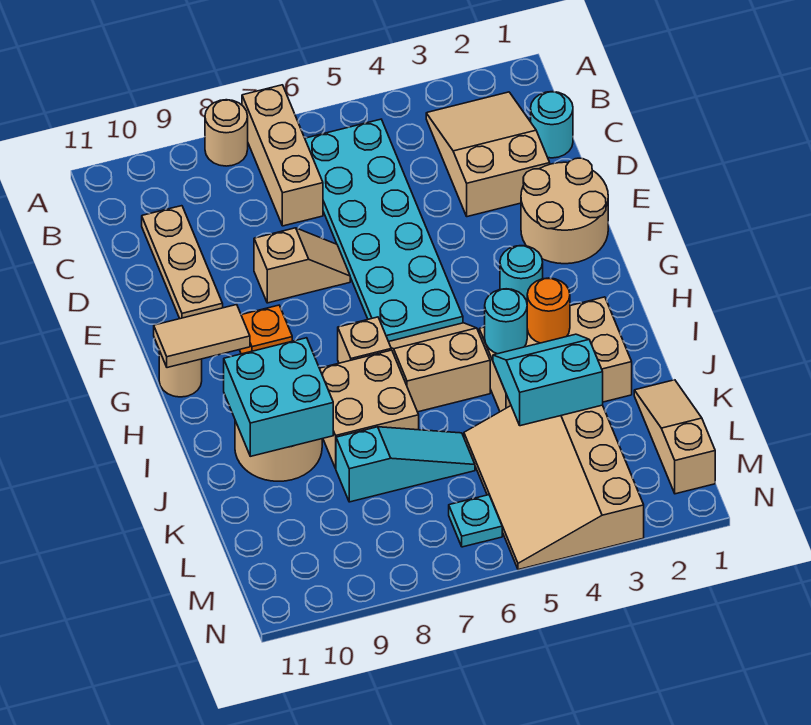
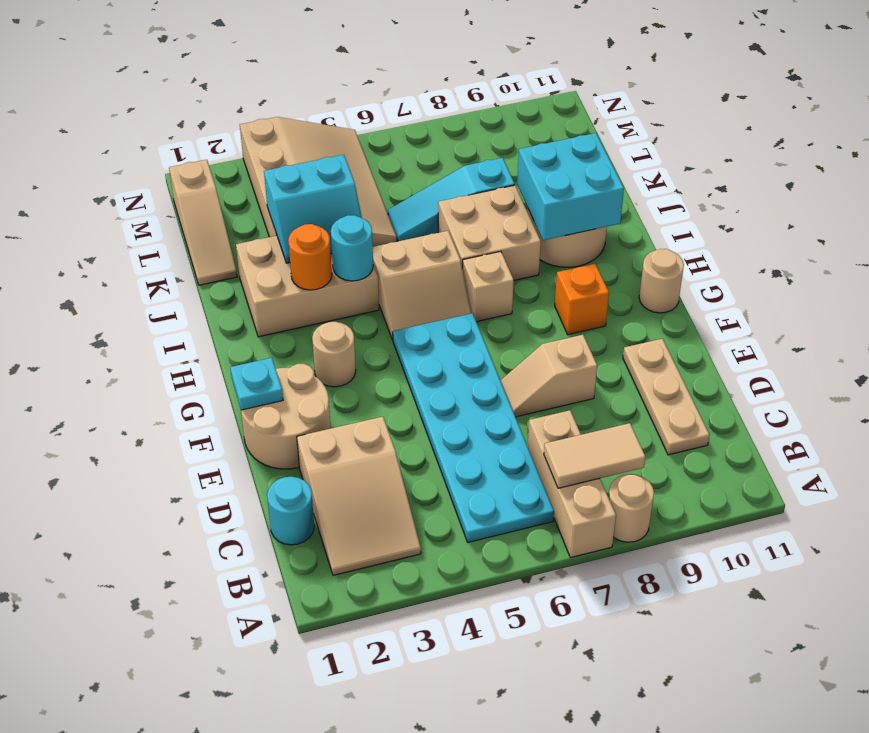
cyan 1x1 round brick [500,246,543,301] -> tan 1x1 round brick [312,322,356,387]
tan 1x2 tile [154,305,250,368] -> tan 1x2 tile moved to [544,423,645,488]
cyan 1x1 plate [449,495,502,547] -> cyan 1x1 plate moved to [230,358,283,410]

